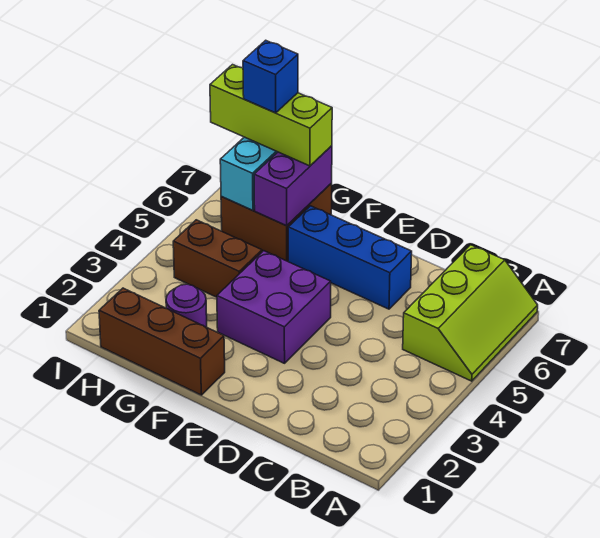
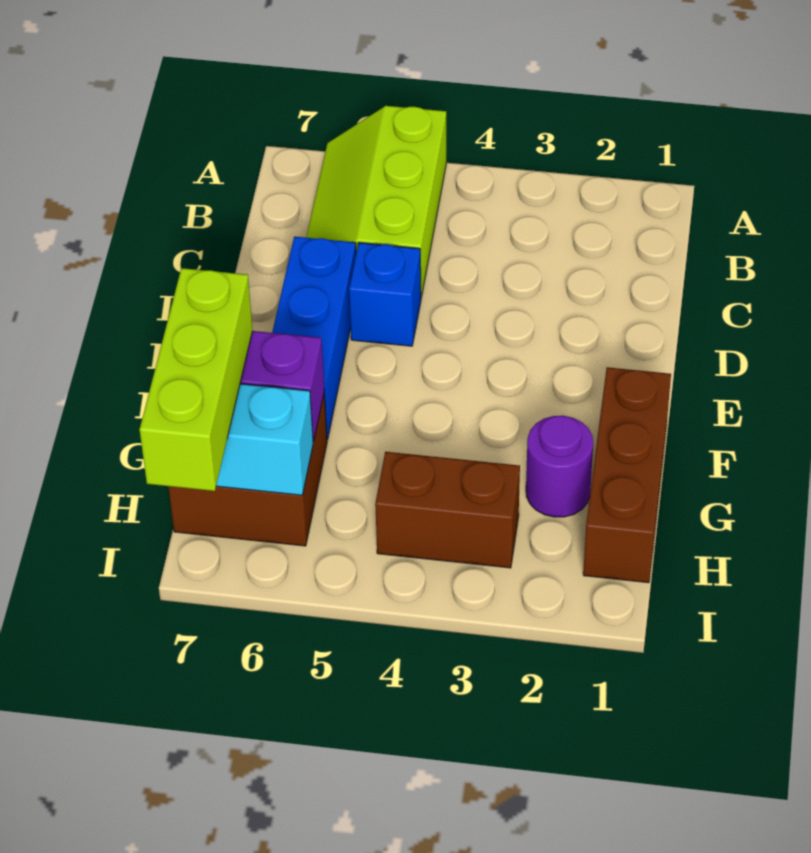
lime 2x3 slope [403,245,538,381] -> lime 2x3 slope turned to [306,106,446,297]
purple 2x2 brick [217,251,331,363] -> none
brown 1x2 brick [173,220,262,297] -> brown 1x2 brick turned to [375,452,520,568]
blue 1x1 brick [243,40,298,113] -> blue 1x1 brick moved to [349,243,421,346]

